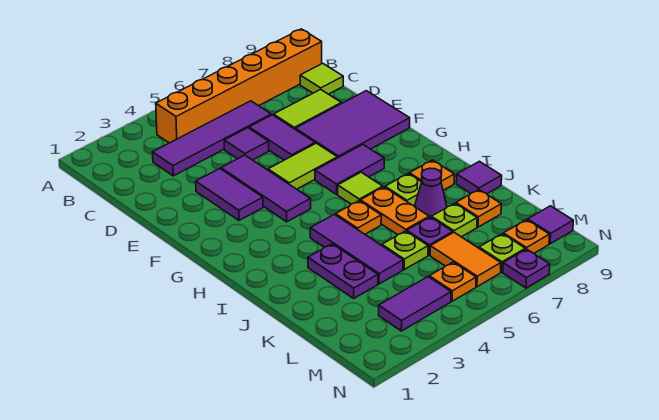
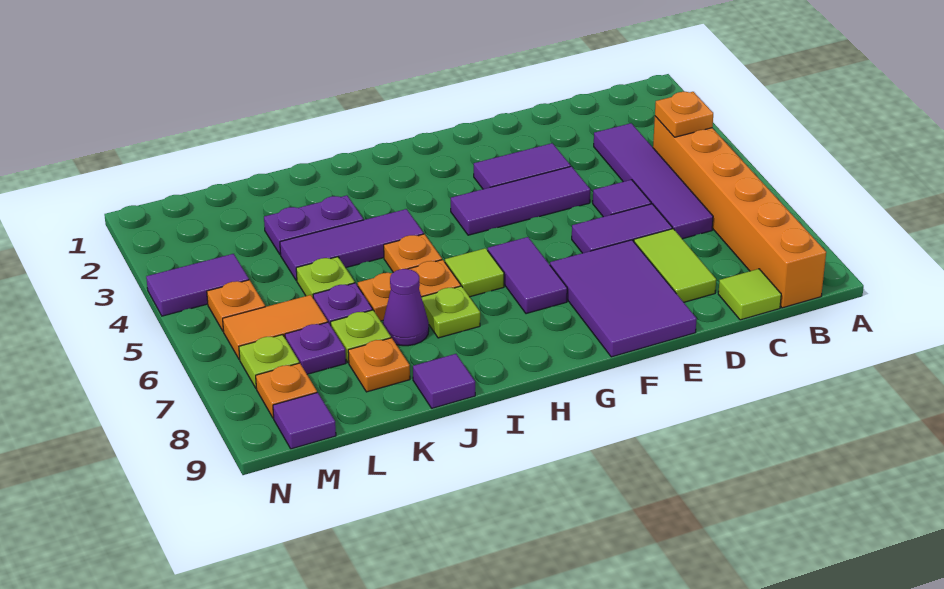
lime 1x2 tile [268,143,337,189] -> none
orange 1x1 plate [409,160,454,190] -> orange 1x1 plate moved to [655,92,713,137]
purple 1x2 tile [379,277,451,331] -> purple 1x2 tile turned to [146,254,249,316]
purple 1x1 plate [503,249,550,288] -> purple 1x1 plate moved to [285,322,346,374]

